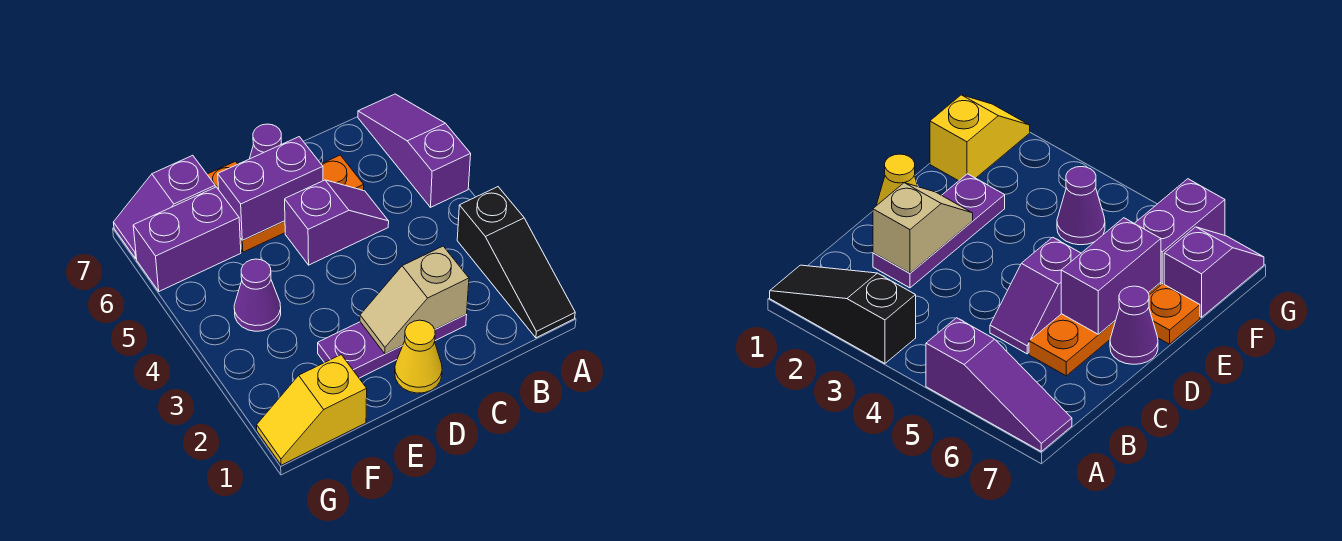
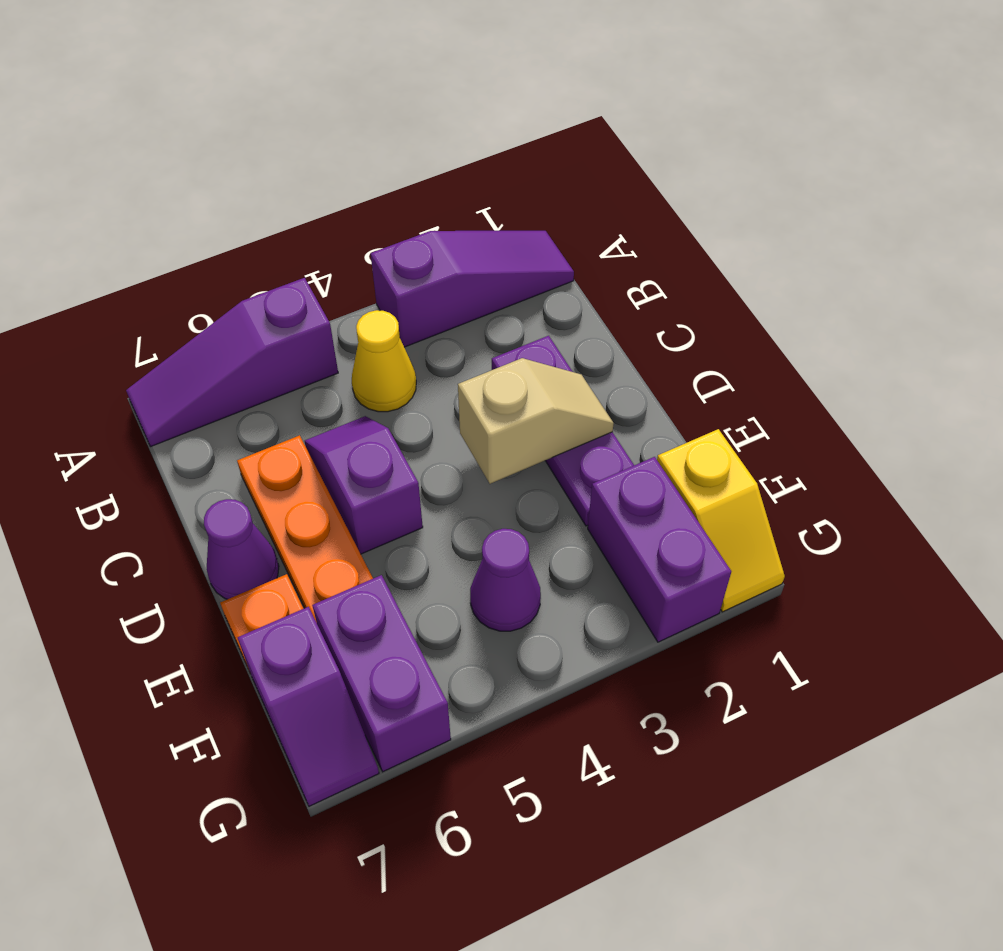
black 1x3 slope [457,187,575,338] -> purple 1x3 slope [371,231,574,347]
tan 1x2 slope [360,246,469,354] -> tan 1x2 slope turned to [458,358,614,484]
yellow 1x1 cone [395,320,442,393] -> yellow 1x1 cone moved to [352,310,416,412]
purple 1x2 brick [218,137,323,240] -> purple 1x2 brick moved to [588,457,731,642]

